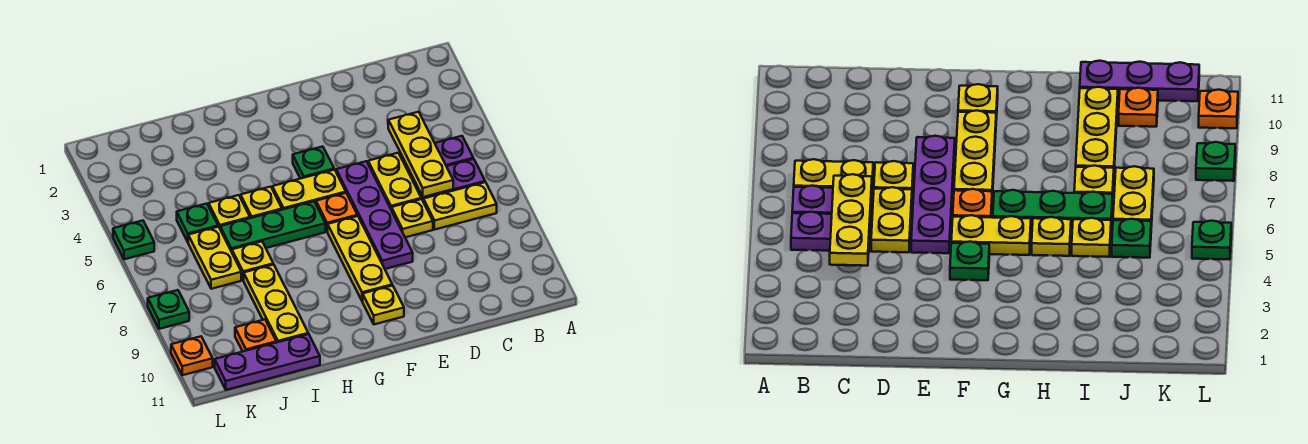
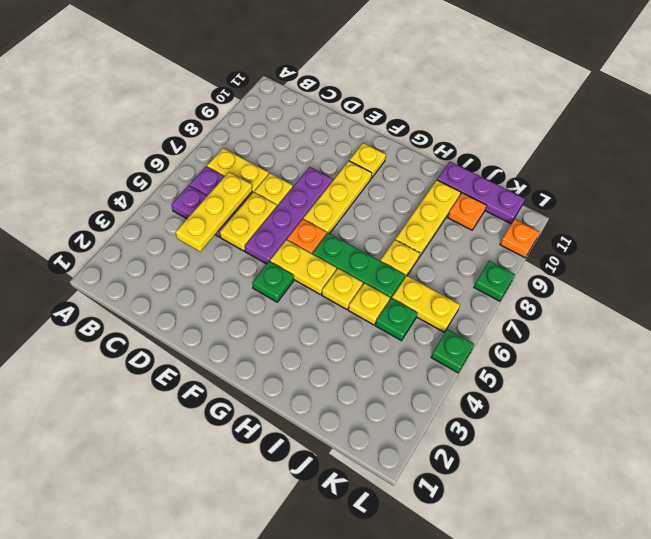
yellow 1x2 plate [188,227,241,289] -> yellow 1x2 plate turned to [392,276,460,332]

